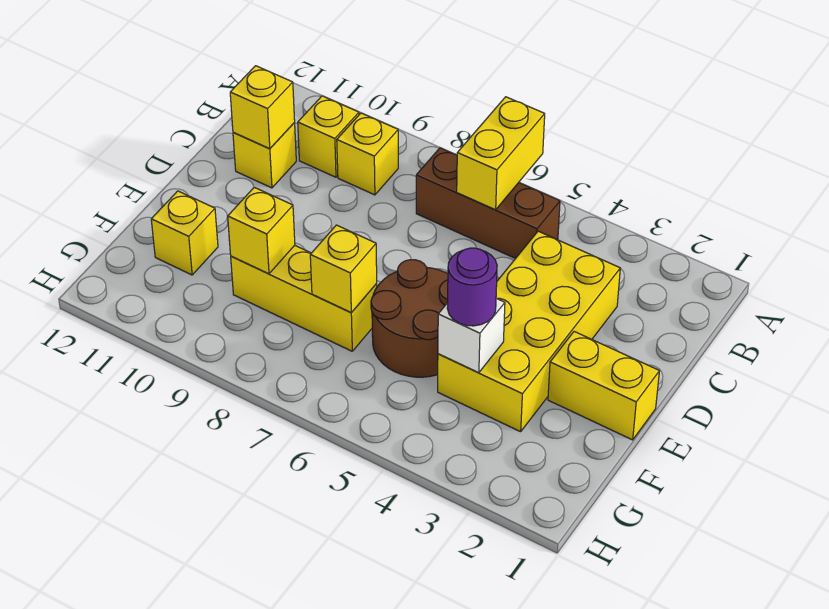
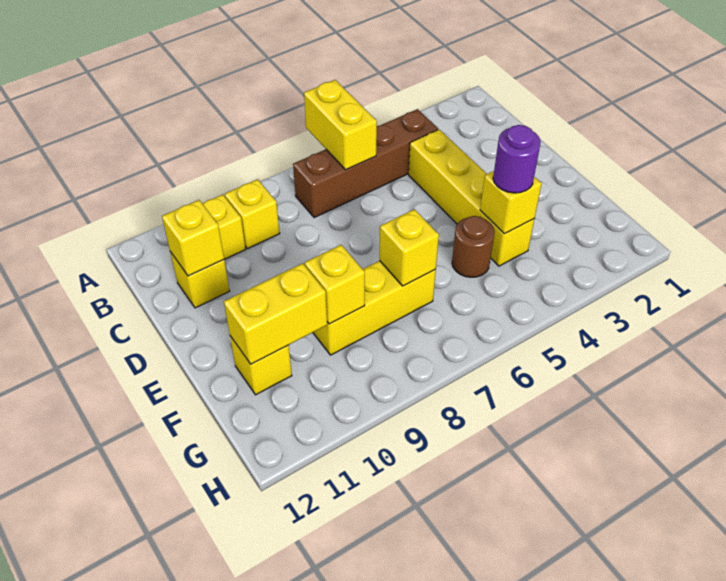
brown 1x3 brick [416,148,560,259] -> brown 1x4 brick [293,109,438,218]
yellow 2x4 brick [438,231,620,432] -> yellow 1x4 brick [409,130,534,266]
yellow 1x2 brick [548,332,659,440] -> yellow 1x2 brick moved to [224,263,327,364]
brown 2x2 round brick [371,260,448,377] -> brown 1x1 round brick [452,216,495,277]
white 1x1 brick [438,298,505,373] -> yellow 1x1 brick [480,171,542,234]

